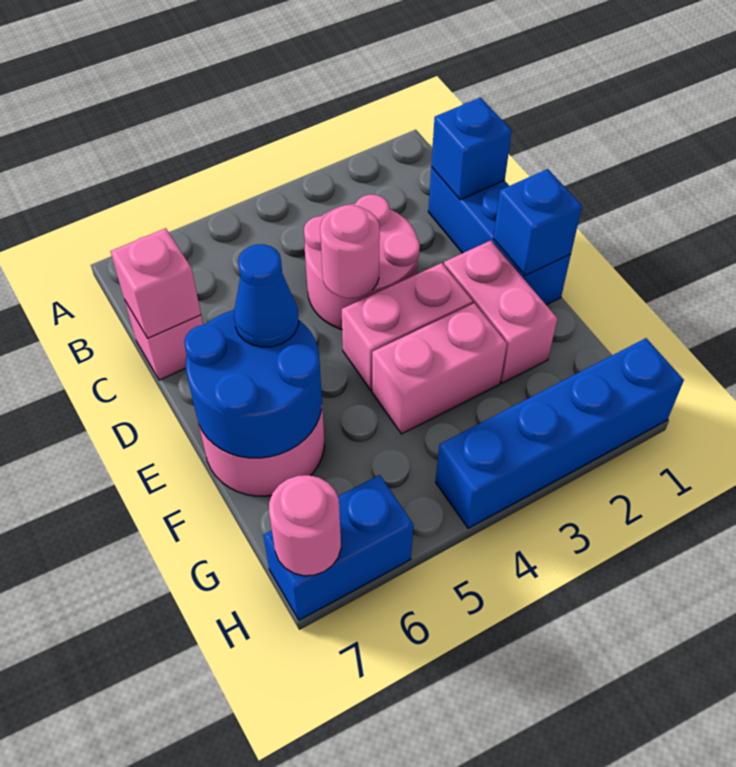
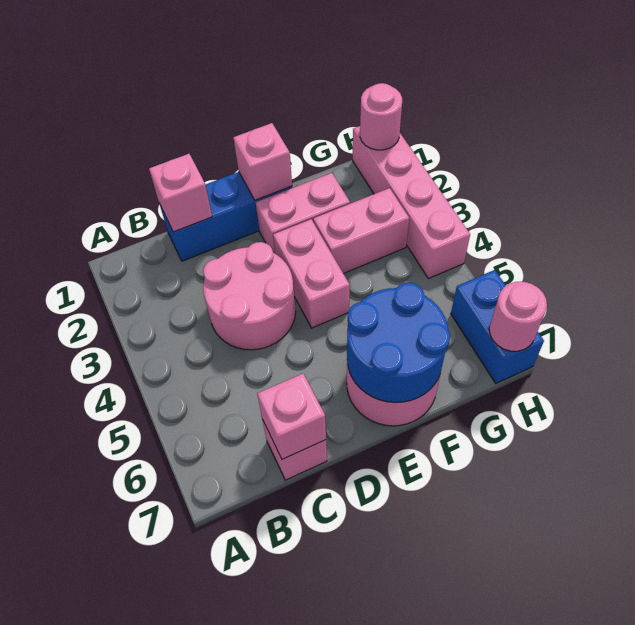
blue 1x1 brick [431,98,512,200] -> pink 1x1 brick [149,154,212,232]
pink 1x1 round brick [320,205,380,298] -> pink 1x1 round brick moved to [360,83,402,150]
blue 1x1 brick [493,169,582,276] -> pink 1x1 brick [233,123,292,200]
blue 1x1 cone [234,244,299,347] -> none
pink 1x2 brick [372,303,507,434] -> pink 1x2 brick turned to [313,188,409,274]
blue 1x4 brick [436,338,684,528] -> pink 1x4 brick [353,126,470,279]

